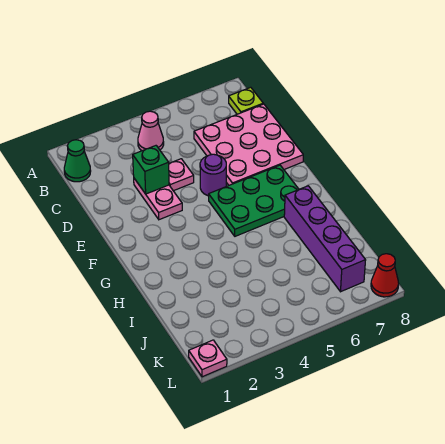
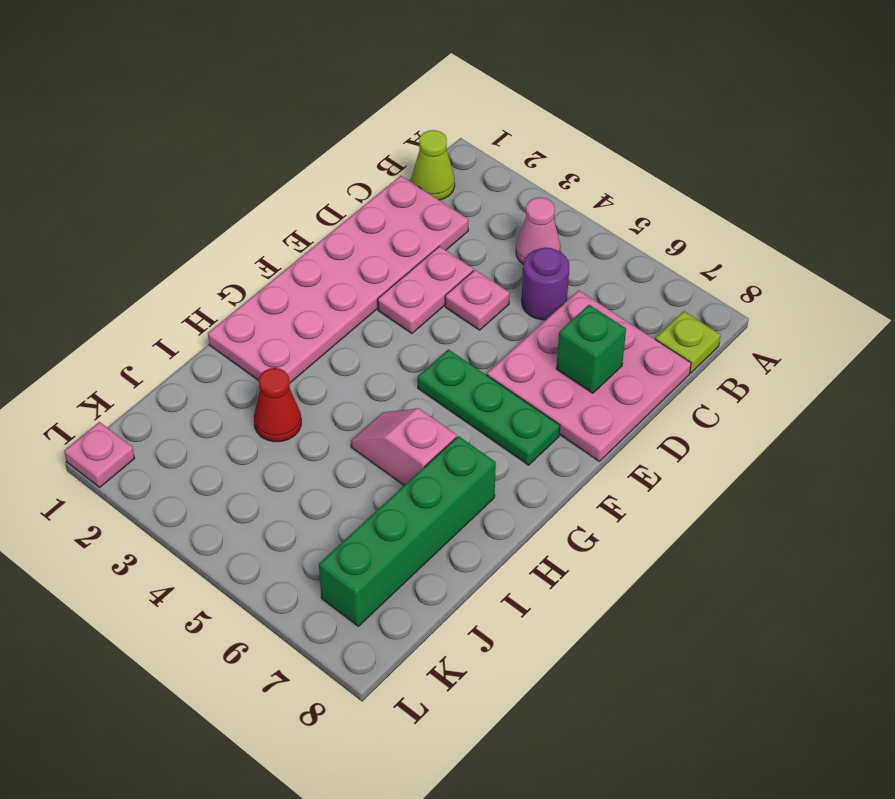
green 1x1 cone [64,140,91,182] -> lime 1x1 cone [411,130,455,200]
none -> pink 2x6 plate [208,176,468,383]
green 1x1 brick [133,146,169,194] -> green 1x1 brick moved to [556,305,626,393]
purple 1x1 round brick [200,154,226,196] -> purple 1x1 round brick moved to [522,248,569,320]
green 2x3 plate [209,165,299,236] -> green 1x3 plate [418,349,560,465]
none -> pink 1x2 slope [351,408,456,485]
purple 1x4 brick [284,186,366,292] -> green 1x4 brick [319,436,496,626]
red 1x1 cone [371,254,399,297] -> red 1x1 cone moved to [254,368,301,442]

